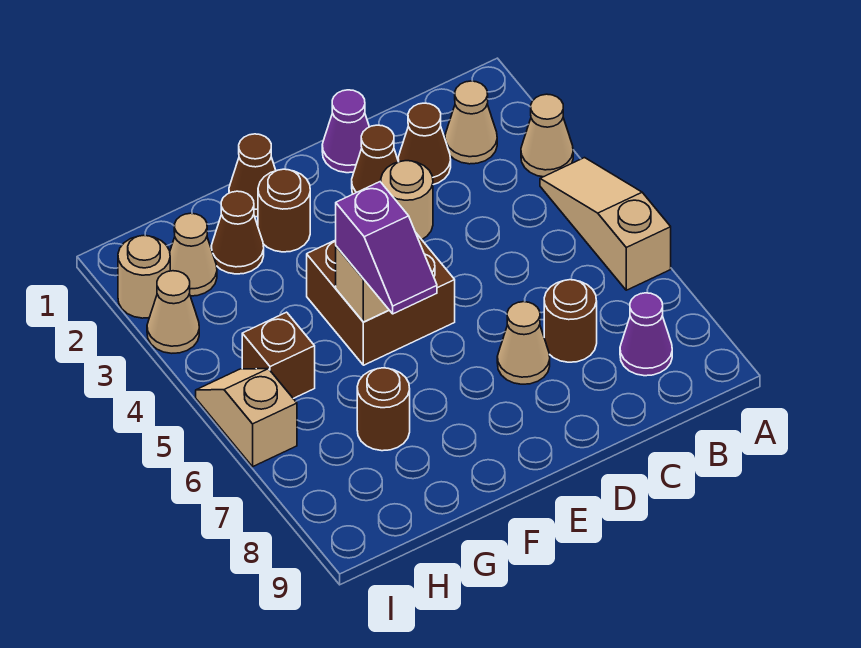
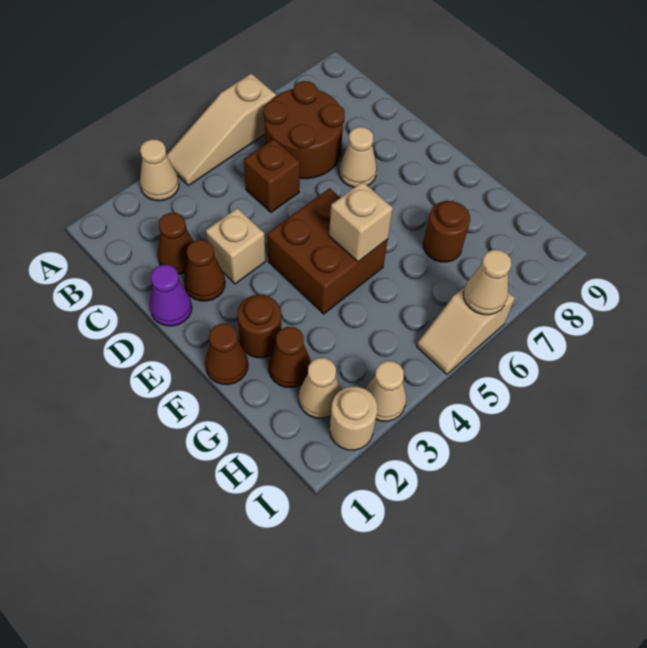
tan 1x1 cone [445,81,497,164] -> tan 1x1 cone moved to [464,250,511,315]
purple 1x1 cone [620,293,672,376] -> none
brown 1x1 round brick [544,280,597,362] -> brown 2x2 round brick [263,81,345,179]
tan 1x1 round brick [381,161,433,239] -> tan 1x1 brick [206,208,266,284]
purple 1x2 slope [336,182,437,314] -> none
brown 1x1 brick [242,312,315,399] -> brown 1x1 brick moved to [244,139,300,212]

